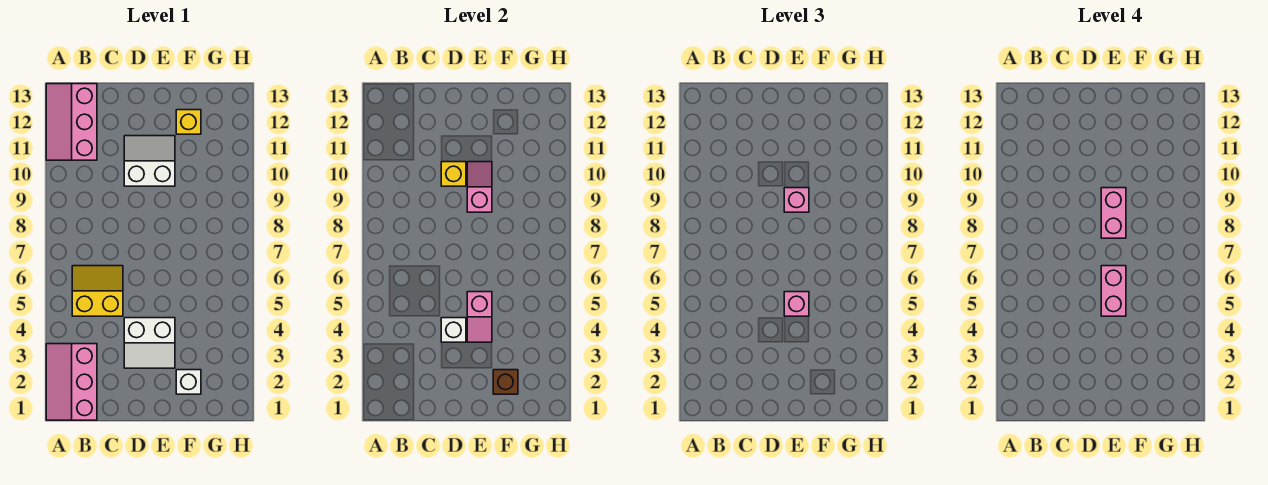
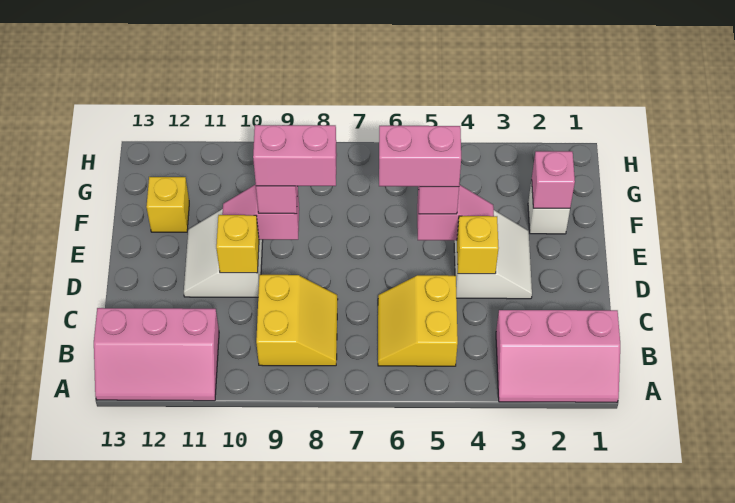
none -> yellow 2x2 slope [256,275,338,366]
white 1x1 brick [441,318,466,342] -> yellow 1x1 brick [457,216,499,274]
brown 1x1 brick [493,370,518,394] -> pink 1x1 brick [532,151,575,208]

